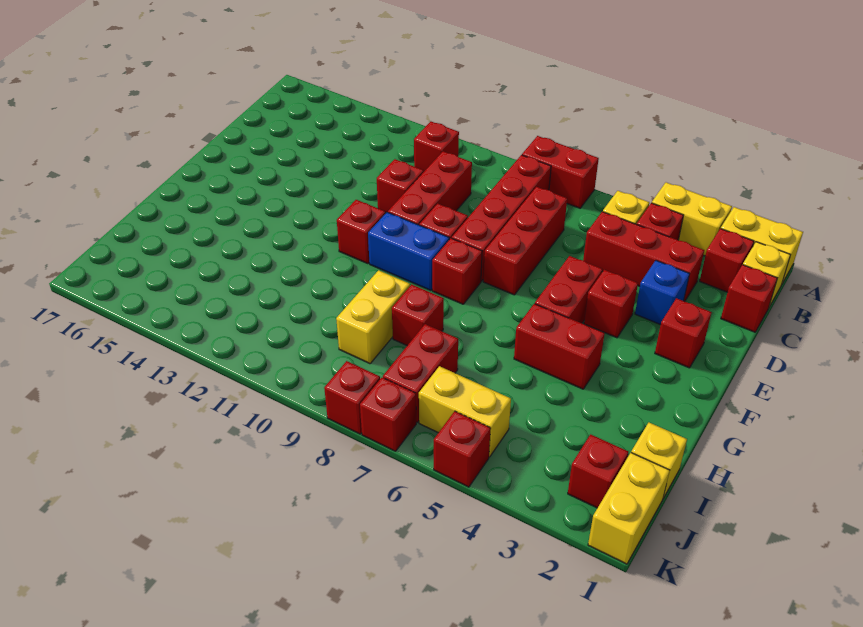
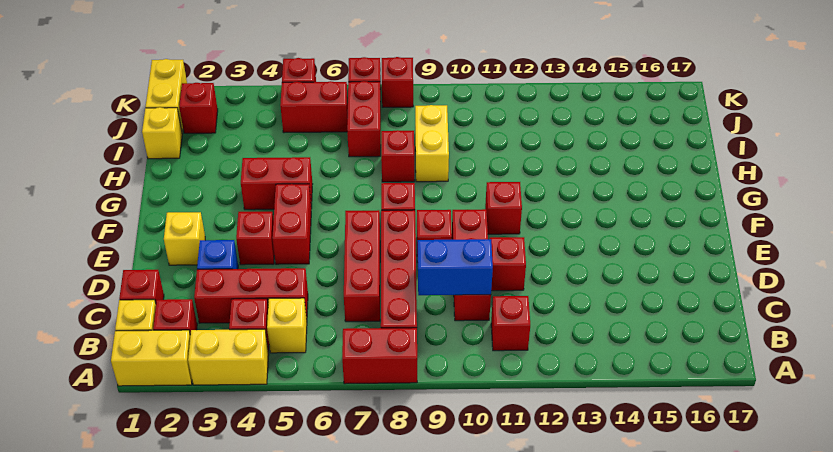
red 1x1 brick [655,298,712,368] -> yellow 1x1 brick [164,212,205,265]
blue 1x2 brick [368,212,449,291] -> blue 1x2 brick moved to [418,239,493,295]
yellow 1x2 brick [419,366,511,457] -> red 1x2 brick [280,81,348,133]

